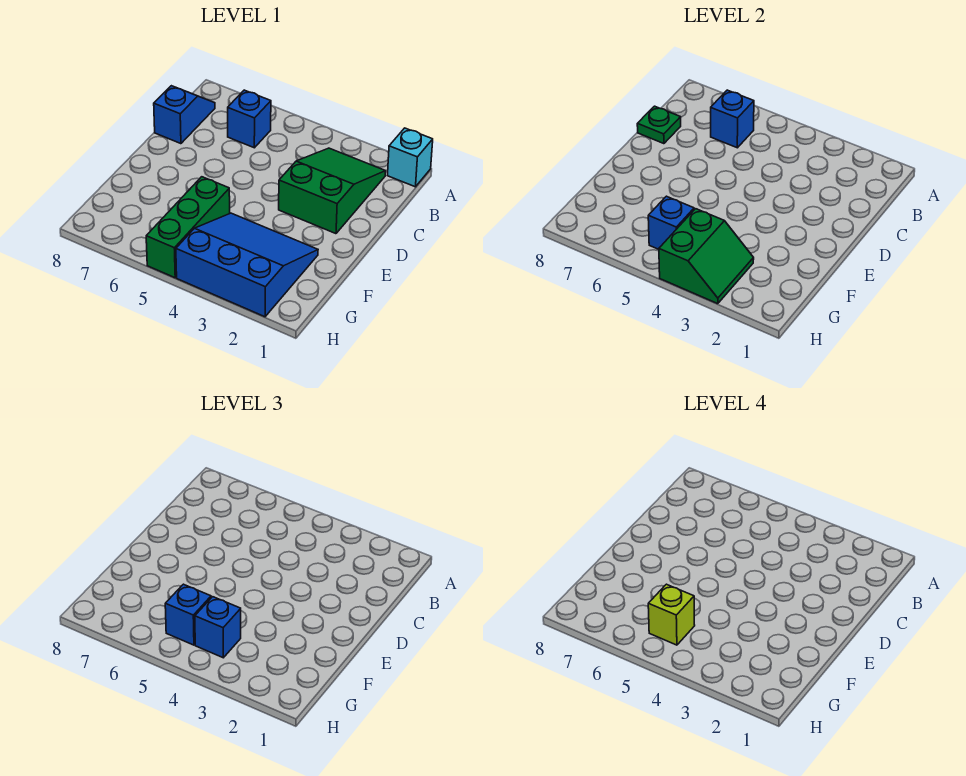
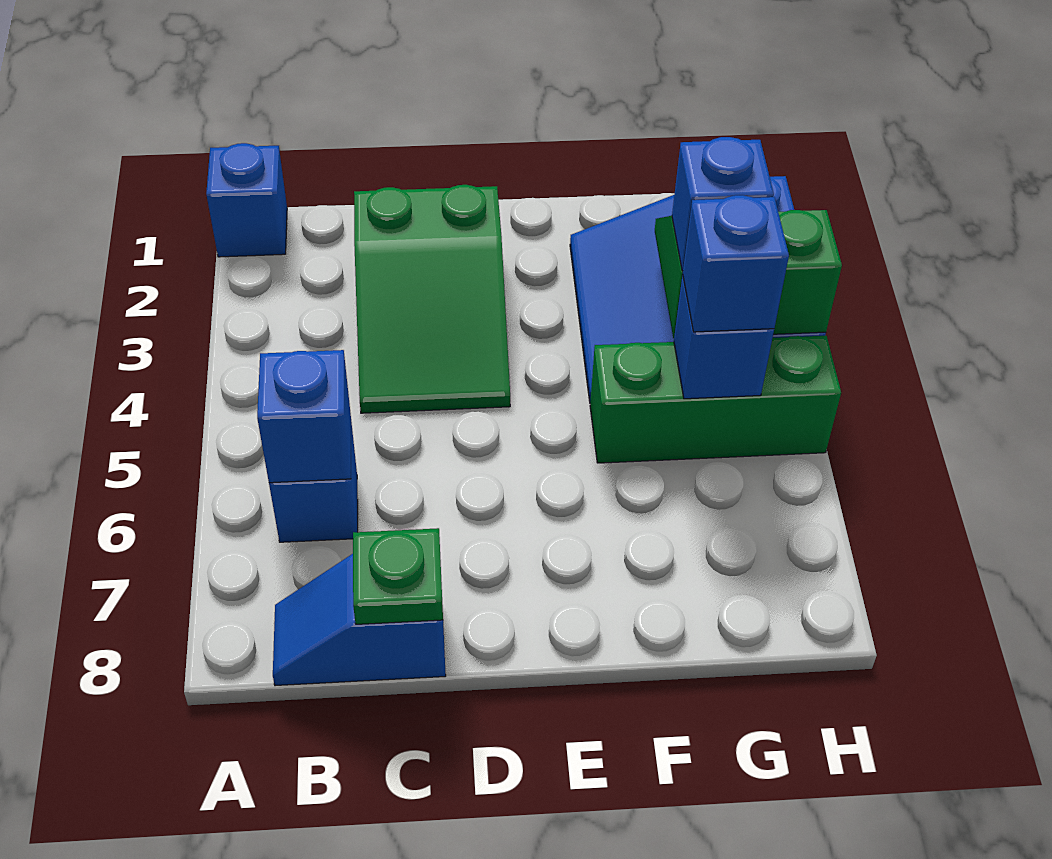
cyan 1x1 brick [388,128,433,187] -> blue 1x1 brick [206,143,287,257]
green 2x3 slope [279,148,386,234] -> green 2x3 slope turned to [354,185,510,413]
lime 1x1 brick [648,584,695,645] -> none

